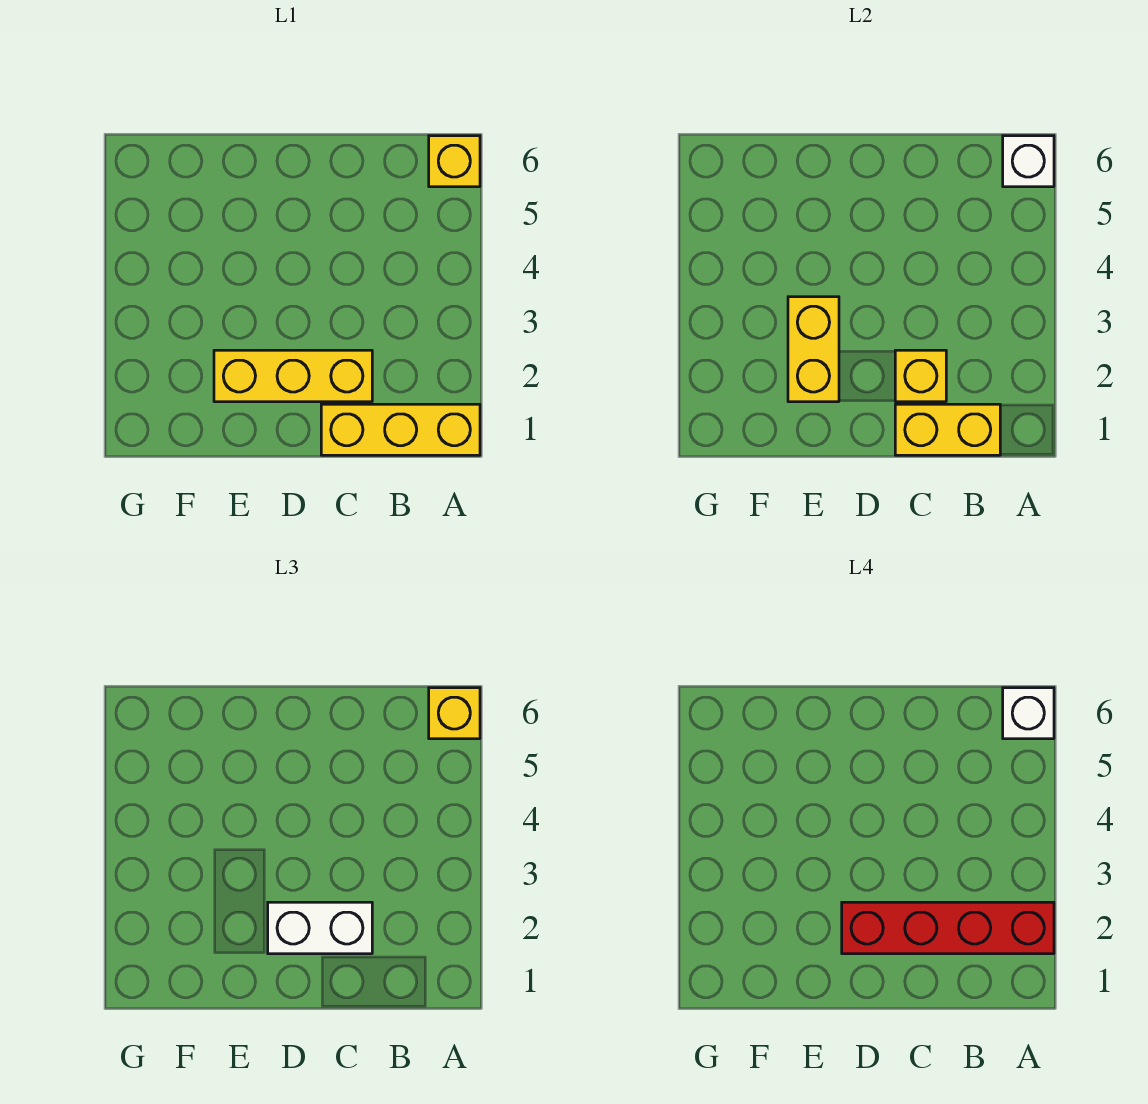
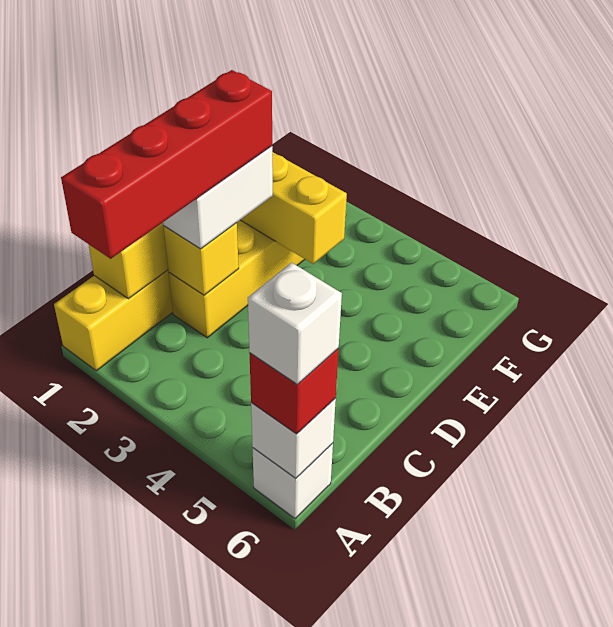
yellow 1x1 brick [429,136,480,187] -> white 1x1 brick [253,443,333,519]
yellow 1x1 brick [429,688,480,739] -> red 1x1 brick [250,349,339,434]

